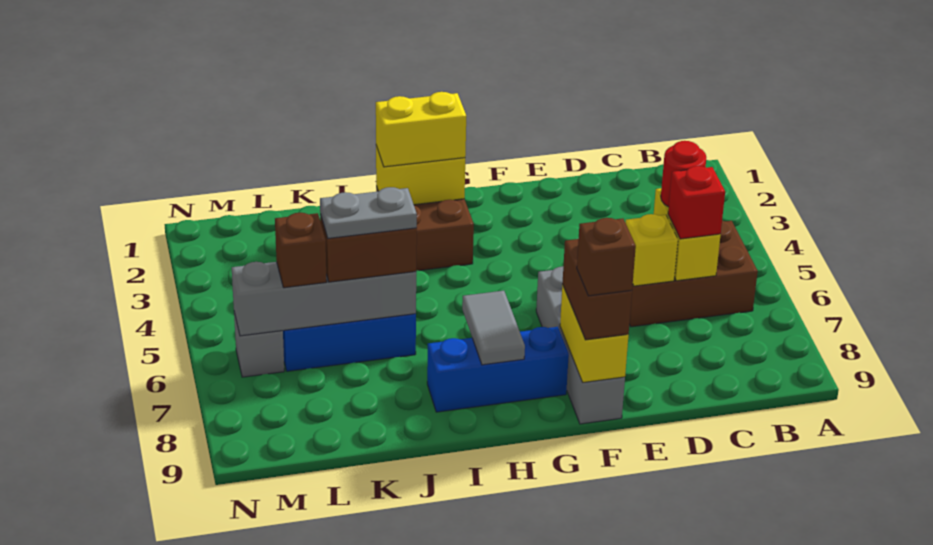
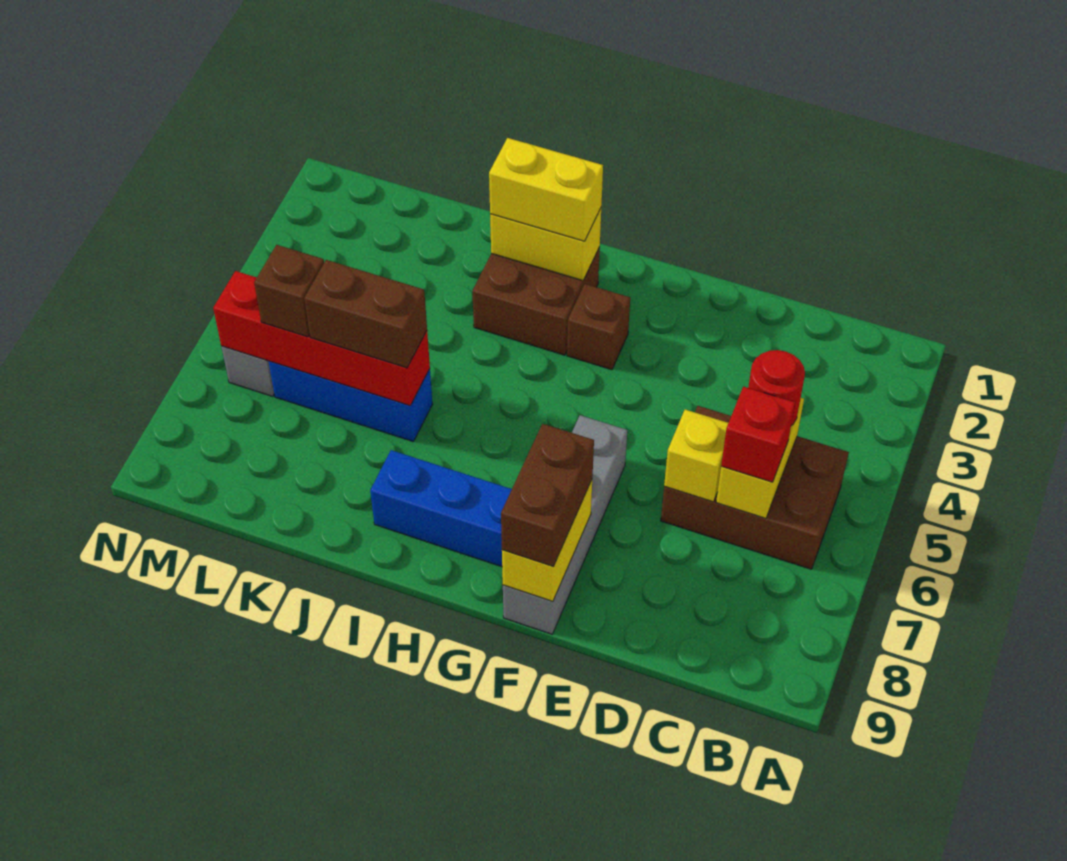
brown 1x1 brick [577,218,636,296] -> brown 1x1 brick moved to [567,284,630,370]
grey 1x2 tile [462,291,525,365] -> none
grey 1x4 brick [232,262,416,336] -> red 1x4 brick [213,271,430,406]
grey 1x2 plate [320,187,417,238] -> none

